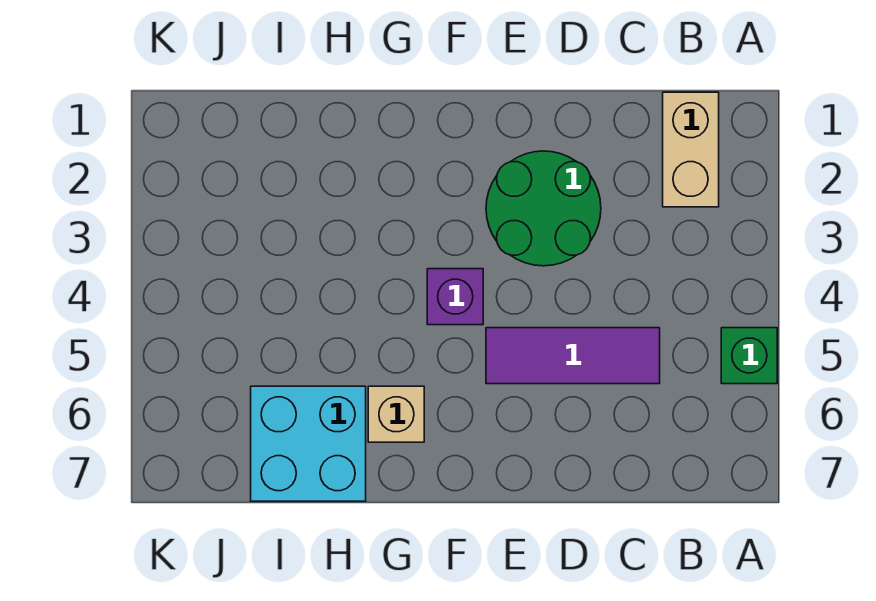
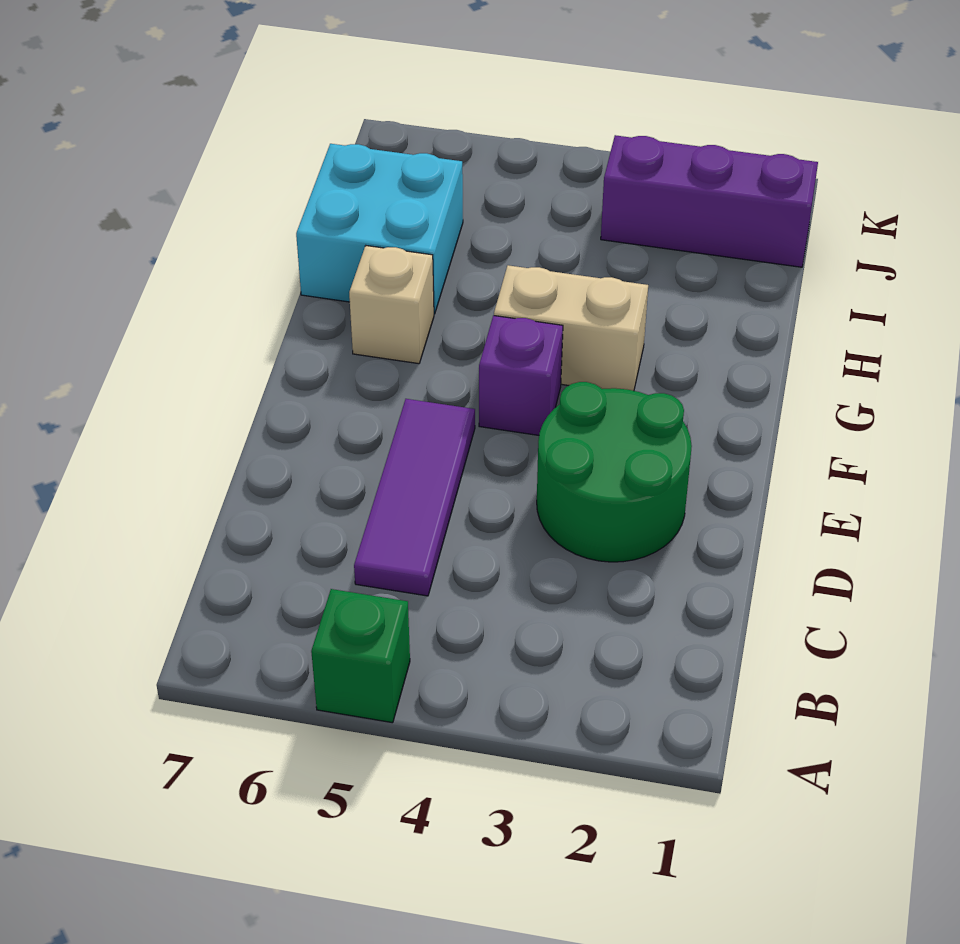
tan 1x2 brick [663,92,719,207] -> tan 1x2 brick moved to [494,265,648,391]
none -> purple 1x3 brick [601,135,818,267]

